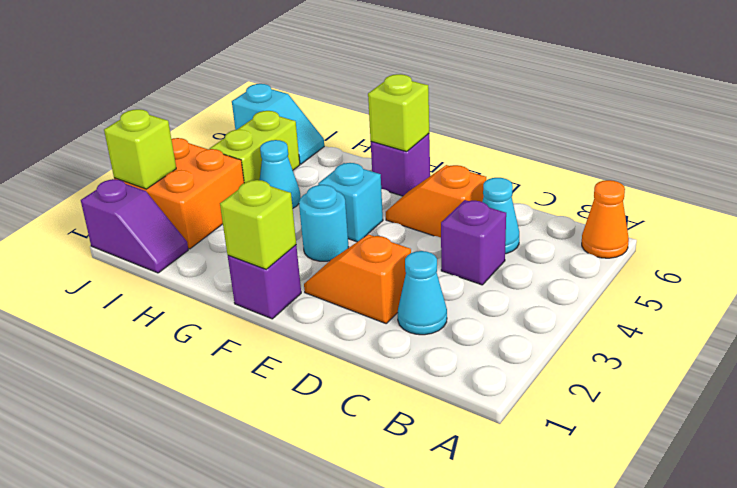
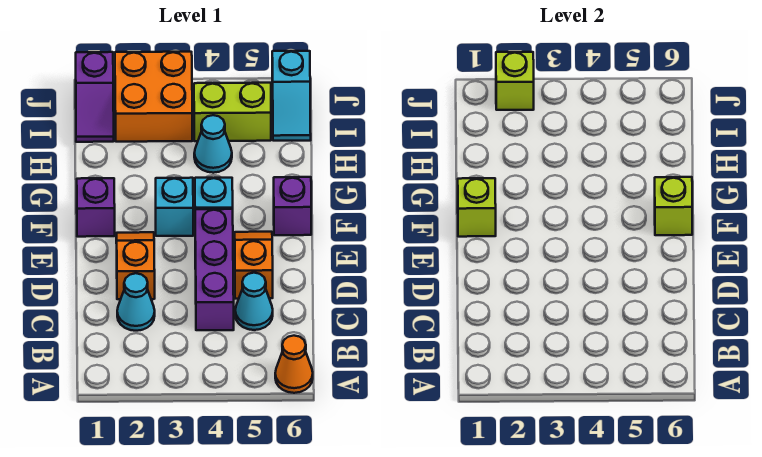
purple 1x1 brick [441,200,506,285] -> purple 1x3 brick [195,209,234,330]
cyan 1x1 round brick [299,185,348,261] -> cyan 1x1 brick [156,178,193,236]

